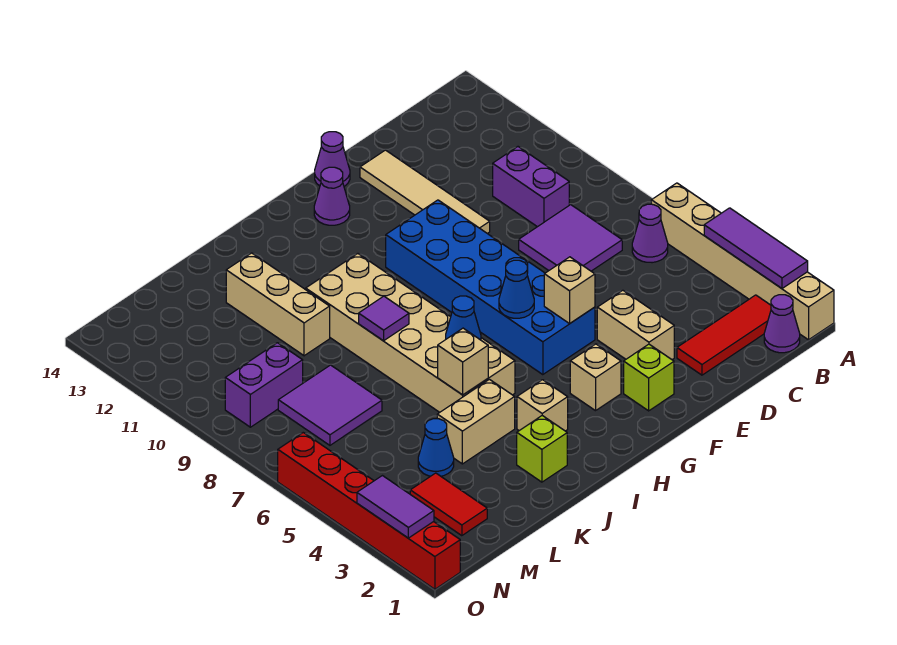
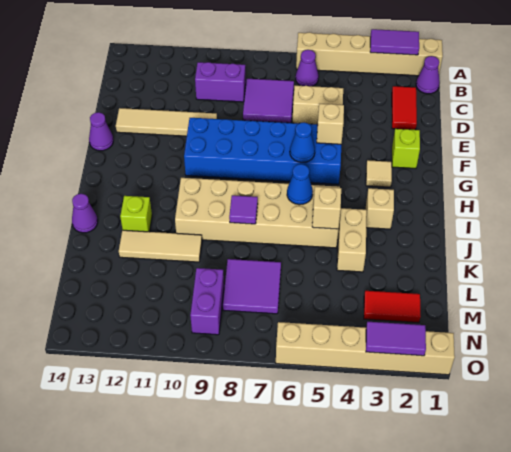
purple 1x3 tile [704,208,808,288] -> purple 1x2 tile [370,29,419,55]
red 1x3 tile [677,295,771,375] -> red 1x2 tile [392,86,417,130]
tan 1x2 brick [597,290,674,360] -> tan 1x2 brick moved to [292,86,343,124]
tan 1x1 brick [570,344,621,411] -> tan 1x1 tile [366,160,392,187]
purple 1x1 cone [314,167,350,225] -> purple 1x1 cone moved to [72,194,98,233]
lime 1x1 brick [517,416,567,482] -> lime 1x1 brick moved to [120,196,152,232]
tan 1x3 brick [226,253,330,356] -> tan 1x3 tile [119,230,202,262]
blue 1x1 cone [418,419,454,476] -> none
red 1x6 brick [278,433,460,589] -> tan 1x6 brick [276,322,455,375]

